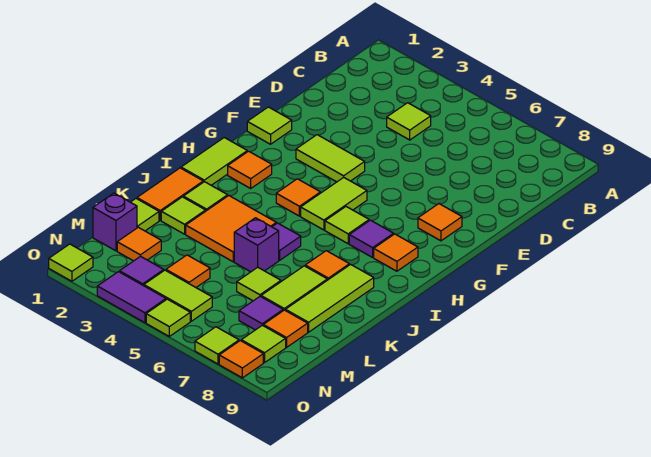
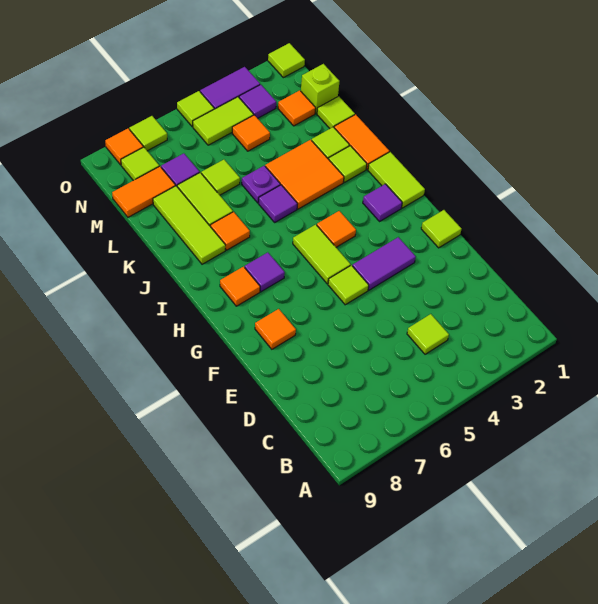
lime 1x2 tile [296,135,365,182] -> purple 1x2 tile [352,237,416,290]
orange 1x1 tile [228,151,272,188] -> purple 1x1 tile [363,184,402,221]
lime 1x1 tile [325,207,369,244] -> lime 1x1 tile moved to [328,265,369,305]
purple 1x1 brick [234,218,279,272] -> purple 1x1 plate [242,166,280,203]
purple 1x1 brick [93,193,137,251] -> lime 1x1 brick [301,64,340,114]
orange 1x1 tile [263,310,308,347] -> orange 1x2 tile [112,166,175,217]

